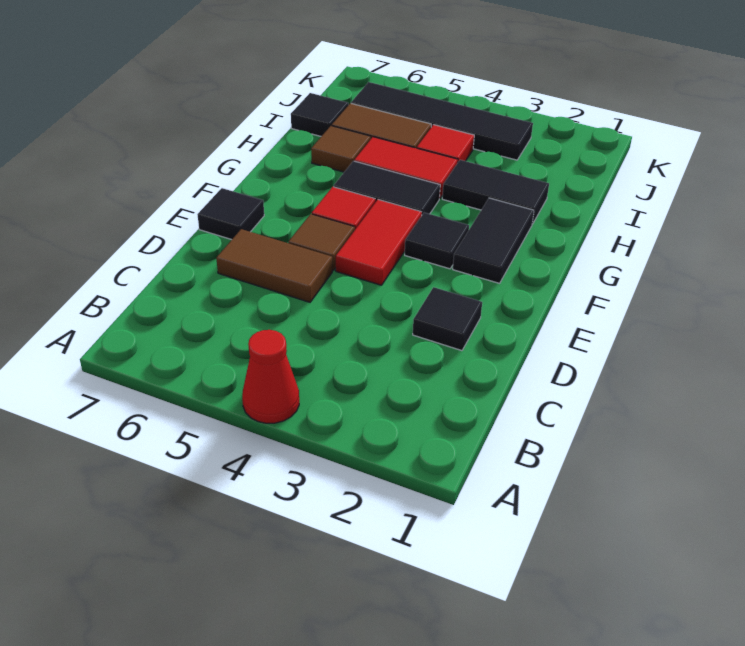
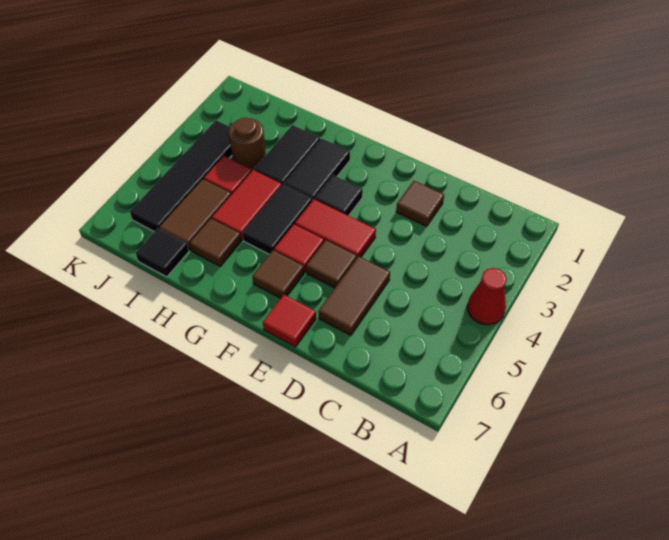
black 1x1 tile [413,287,482,351] -> brown 1x1 tile [396,181,444,226]
black 1x1 tile [197,188,264,240] -> red 1x1 tile [263,295,316,347]
black 1x2 tile [453,198,534,283] -> black 1x2 tile turned to [284,139,350,201]
none -> brown 1x1 tile [252,250,304,298]
none -> brown 1x1 round brick [229,117,266,171]

